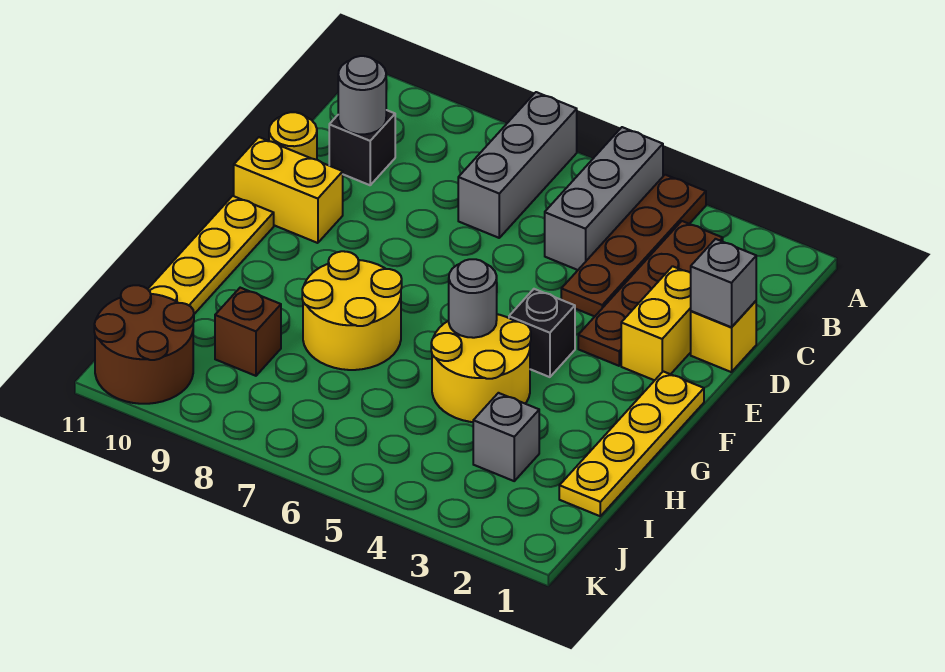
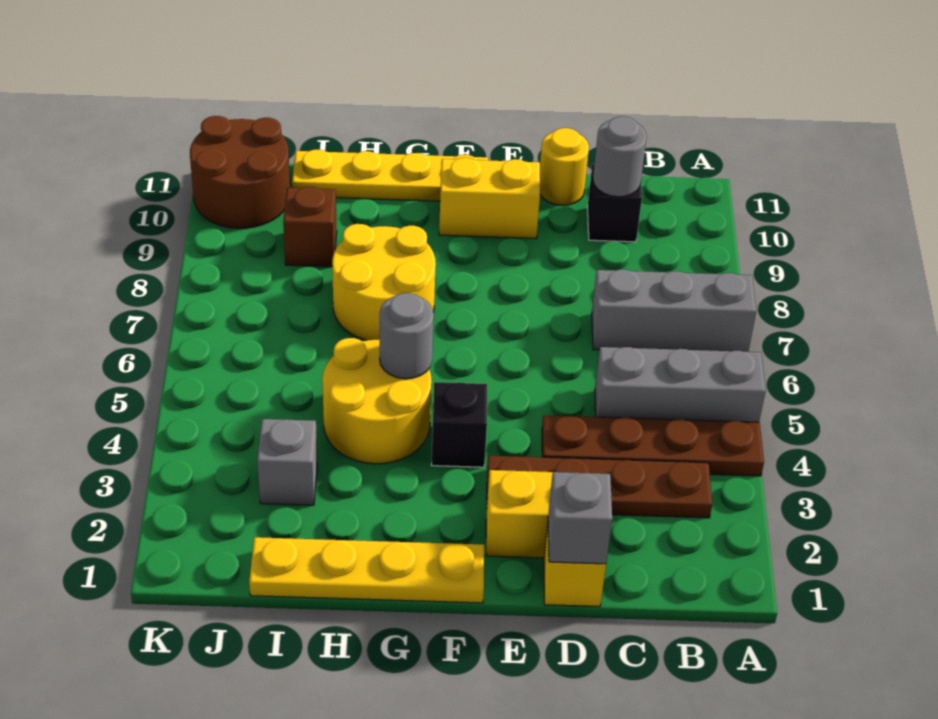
yellow 1x2 brick [234,137,343,243] -> yellow 1x2 brick turned to [439,158,540,238]

